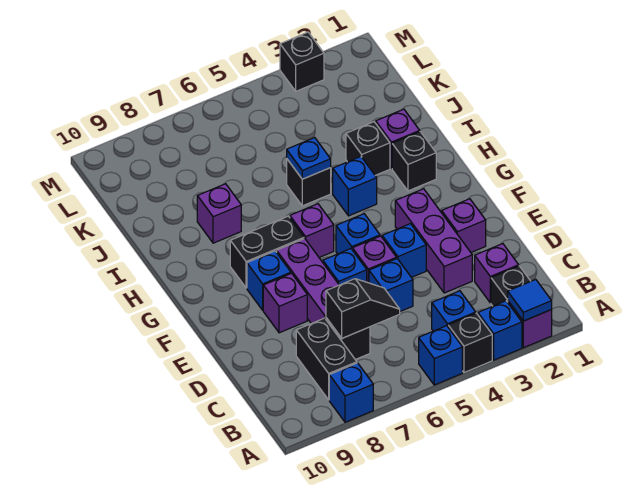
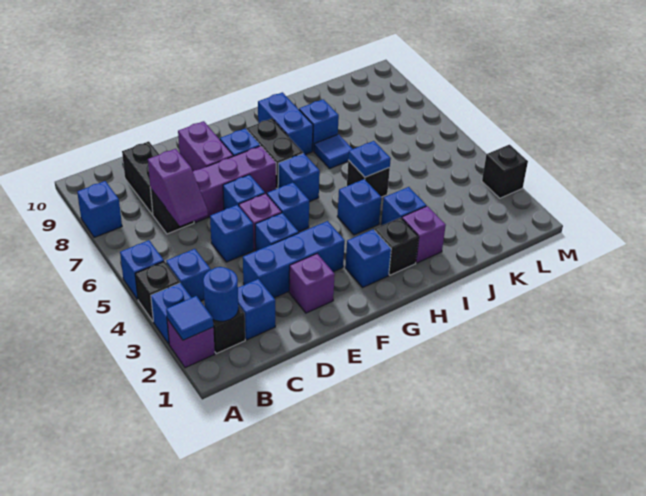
none -> blue 1x1 round brick [203,267,238,321]
black 1x2 brick [296,318,357,400] -> black 1x2 brick turned to [122,141,159,215]
purple 1x1 brick [475,244,519,303] -> blue 1x1 brick [238,279,275,340]
black 1x2 slope [326,279,400,338] -> purple 1x2 slope [148,149,208,226]
purple 1x3 brick [395,189,472,293] -> blue 1x3 brick [243,221,345,298]
purple 1x1 brick [263,273,307,333] -> purple 1x2 brick [178,121,233,171]
none -> blue 1x1 brick [345,229,391,287]
purple 1x1 brick [290,204,334,257] -> blue 1x1 brick [278,153,320,202]
none -> blue 1x2 brick [258,92,313,155]
black 1x1 brick [346,122,390,175] -> blue 1x1 brick [381,187,426,225]
none -> blue 1x1 tile [314,134,352,169]
purple 1x1 brick [197,184,241,243] -> blue 1x1 brick [299,99,339,151]

